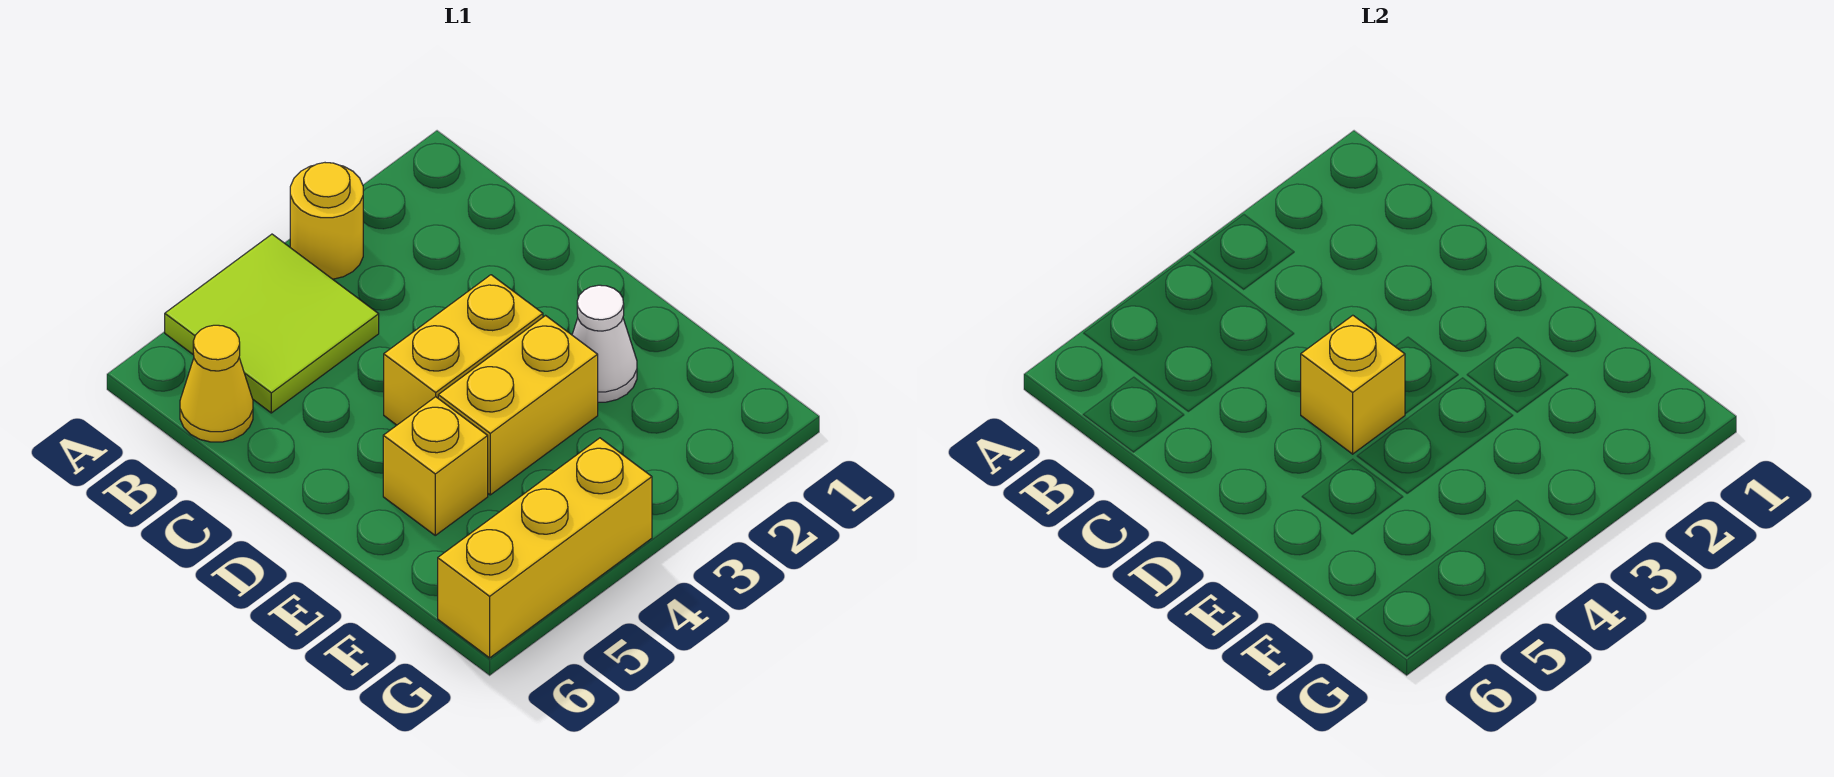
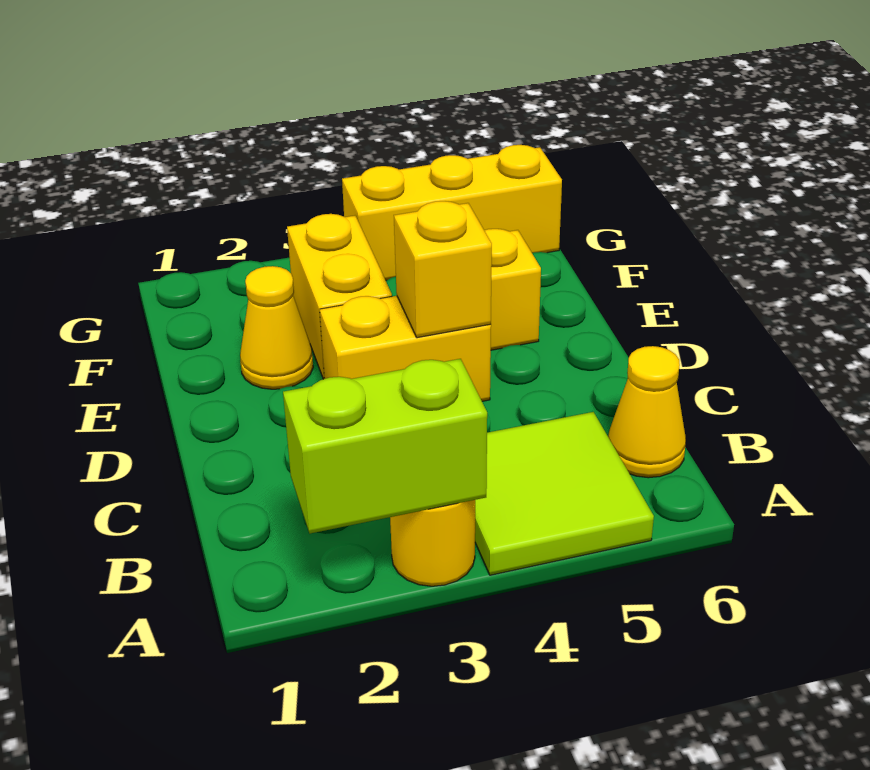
none -> lime 1x2 brick [283,359,487,534]
white 1x1 cone [572,285,637,402] -> yellow 1x1 cone [240,266,313,389]
yellow 1x2 brick [438,316,598,495] -> yellow 1x2 brick turned to [287,214,392,379]

